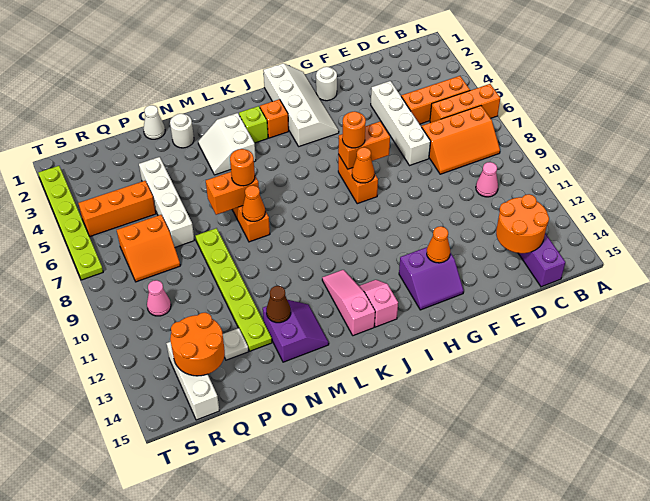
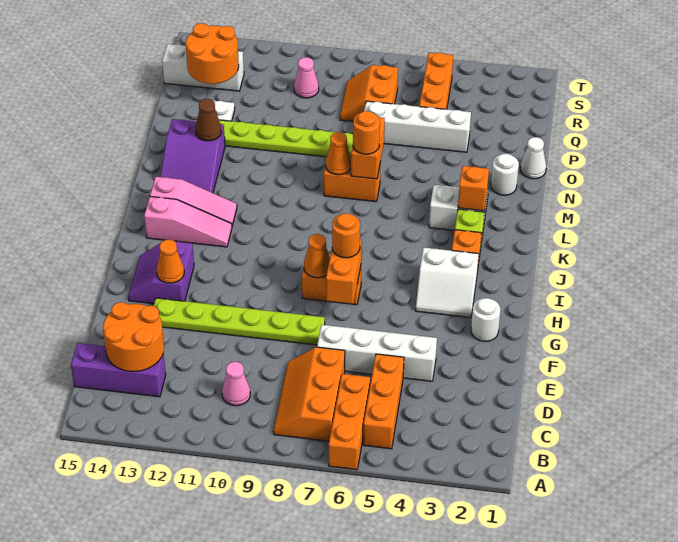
white 2x4 slope [263,63,339,146] -> white 2x2 slope [416,248,479,318]
pink 1x2 slope [359,280,398,327] -> pink 1x3 slope [144,197,232,247]
none -> orange 1x1 brick [458,166,489,211]
purple 2x2 slope [262,300,329,362] -> purple 2x3 slope [160,119,225,193]
lime 1x6 plate [38,166,103,280] -> lime 1x6 plate moved to [154,298,325,345]

